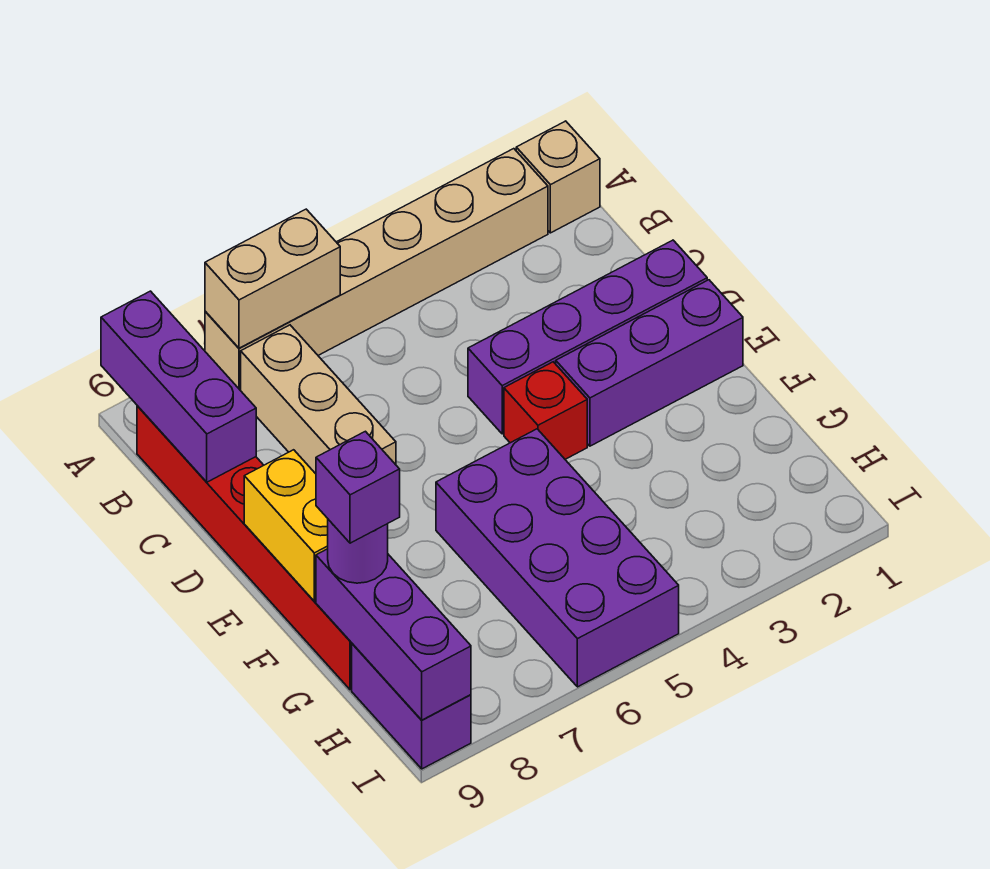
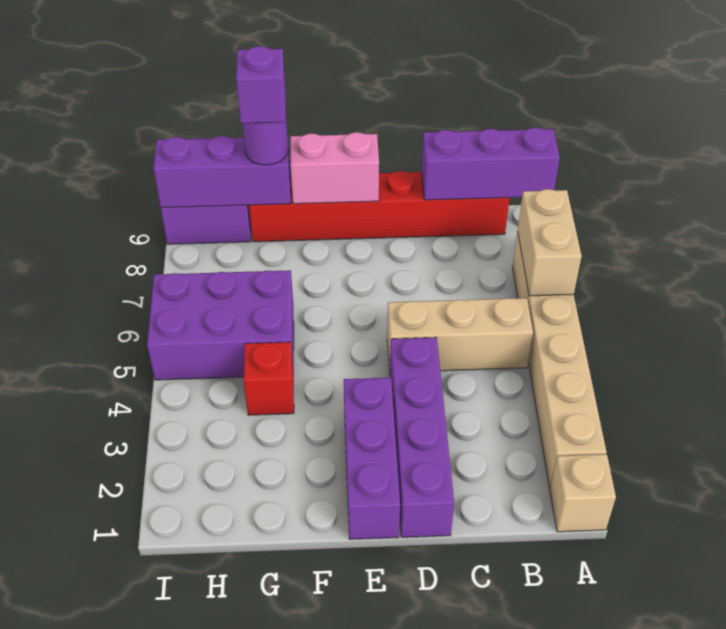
tan 1x3 brick [241,325,396,474] -> tan 1x3 brick moved to [387,298,533,371]
red 1x1 brick [504,362,587,459] -> red 1x1 brick moved to [244,342,294,415]
yellow 1x2 brick [244,450,328,601] -> pink 1x2 brick [290,132,379,204]
purple 2x4 brick [436,429,679,687] -> purple 2x3 brick [147,270,294,380]

